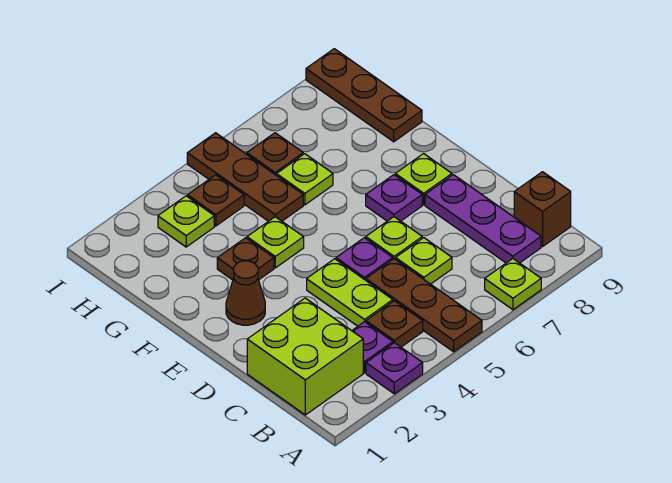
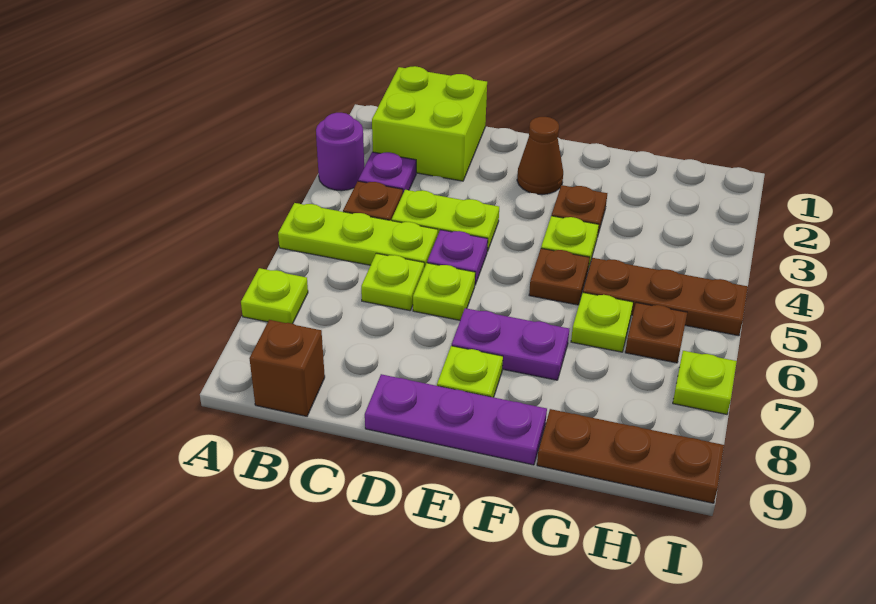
purple 1x1 plate [366,343,423,394] -> purple 1x1 round brick [316,113,364,191]
brown 1x3 plate [366,259,482,352] -> lime 1x3 plate [278,203,438,268]
purple 1x3 plate [425,175,541,263] -> purple 1x3 plate moved to [365,374,547,465]
purple 1x1 plate [366,175,422,221] -> purple 1x2 plate [452,308,569,380]
lime 1x1 plate [158,196,214,247] -> lime 1x1 plate moved to [673,351,737,414]
brown 1x1 plate [188,175,244,226] -> brown 1x1 plate moved to [529,248,590,305]

